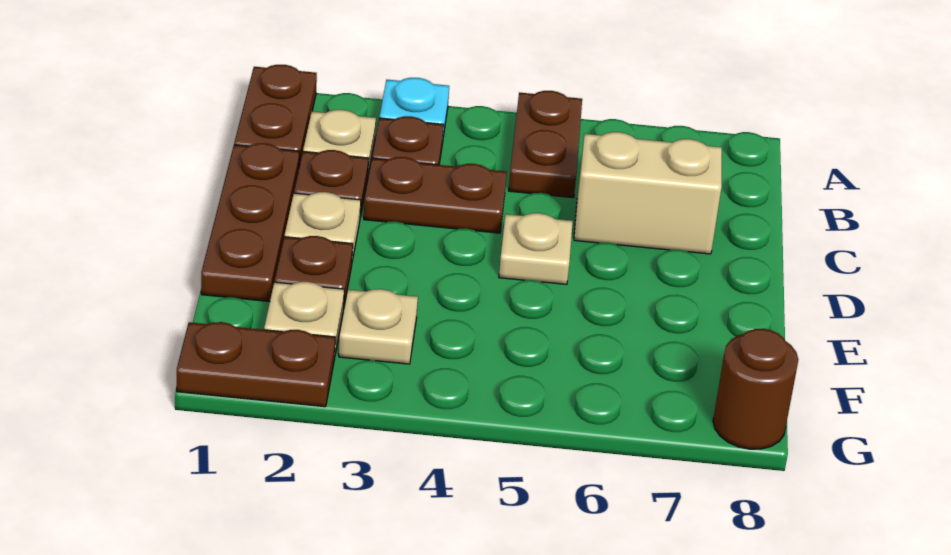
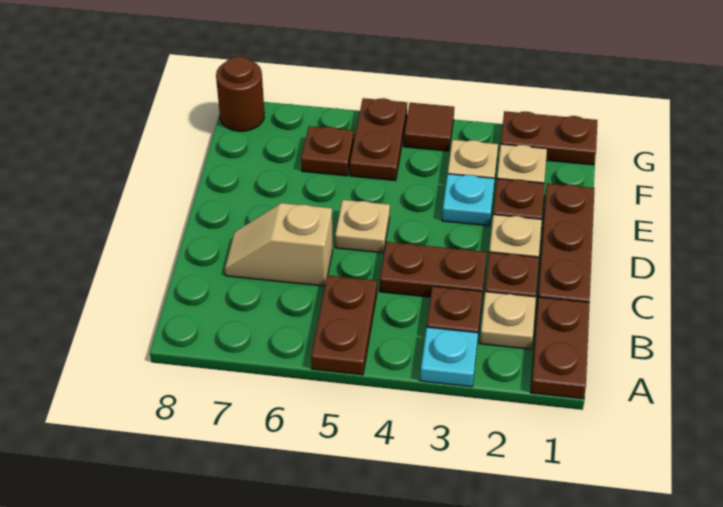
tan 1x2 brick [574,132,722,254] -> tan 1x2 slope [225,203,333,286]
none -> cyan 1x1 plate [442,174,495,226]
none -> brown 1x2 plate [350,98,407,181]
none -> brown 1x1 plate [301,126,354,176]
none -> brown 1x1 tile [404,103,454,151]

